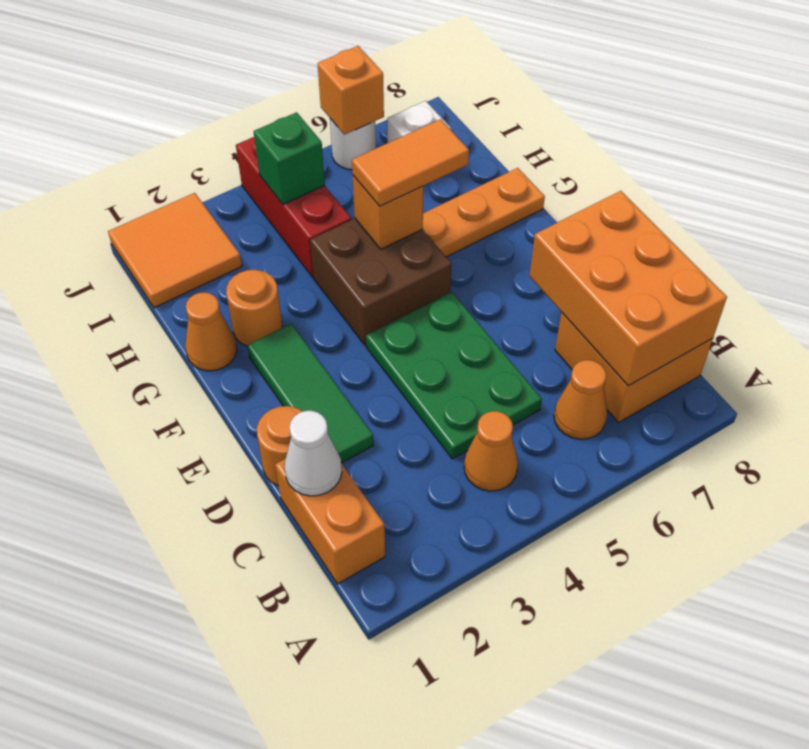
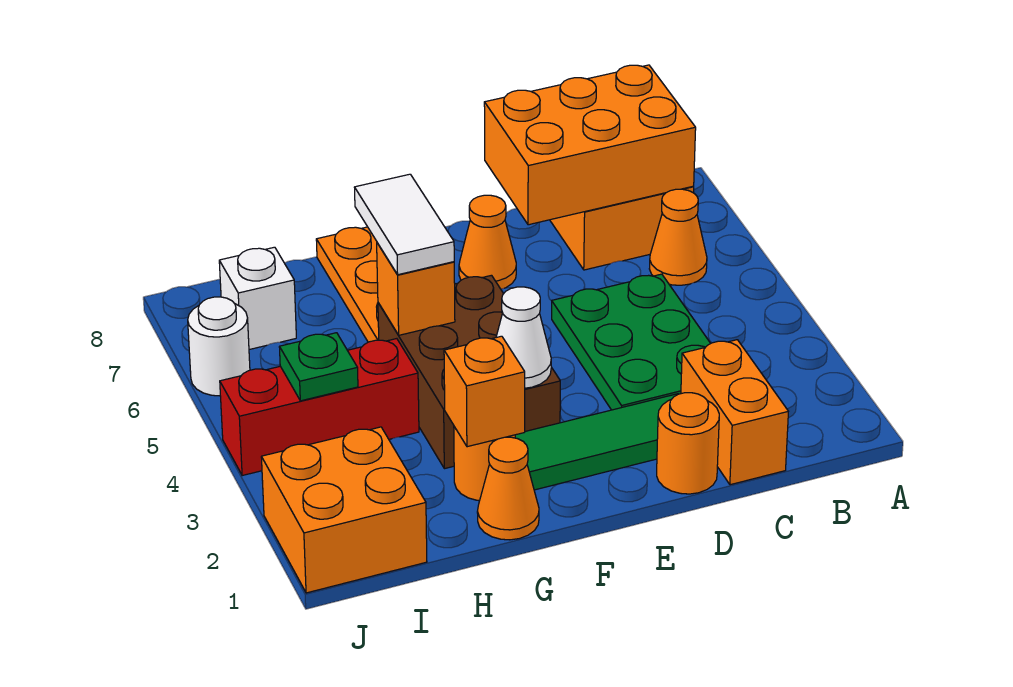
orange 1x2 brick [275,459,385,584] -> orange 1x2 brick turned to [681,340,788,485]
orange 1x1 cone [464,411,518,491] -> orange 1x1 cone moved to [459,195,516,289]
white 1x1 cone [284,411,342,496] -> white 1x1 cone moved to [496,287,551,388]
green 2x3 plate [366,292,542,459] -> green 2x3 plate turned to [552,274,711,410]
brown 2x2 brick [310,218,452,345] -> brown 2x3 brick [378,275,560,469]
orange 1x2 tile [352,119,469,206] -> white 1x2 tile [354,174,454,275]
orange 2x2 tile [108,193,242,308] -> orange 2x2 brick [261,427,427,593]
green 1x1 brick [254,112,325,204] -> green 1x1 plate [279,333,358,401]
orange 1x1 brick [318,46,384,135] -> orange 1x1 brick moved to [444,336,525,447]

